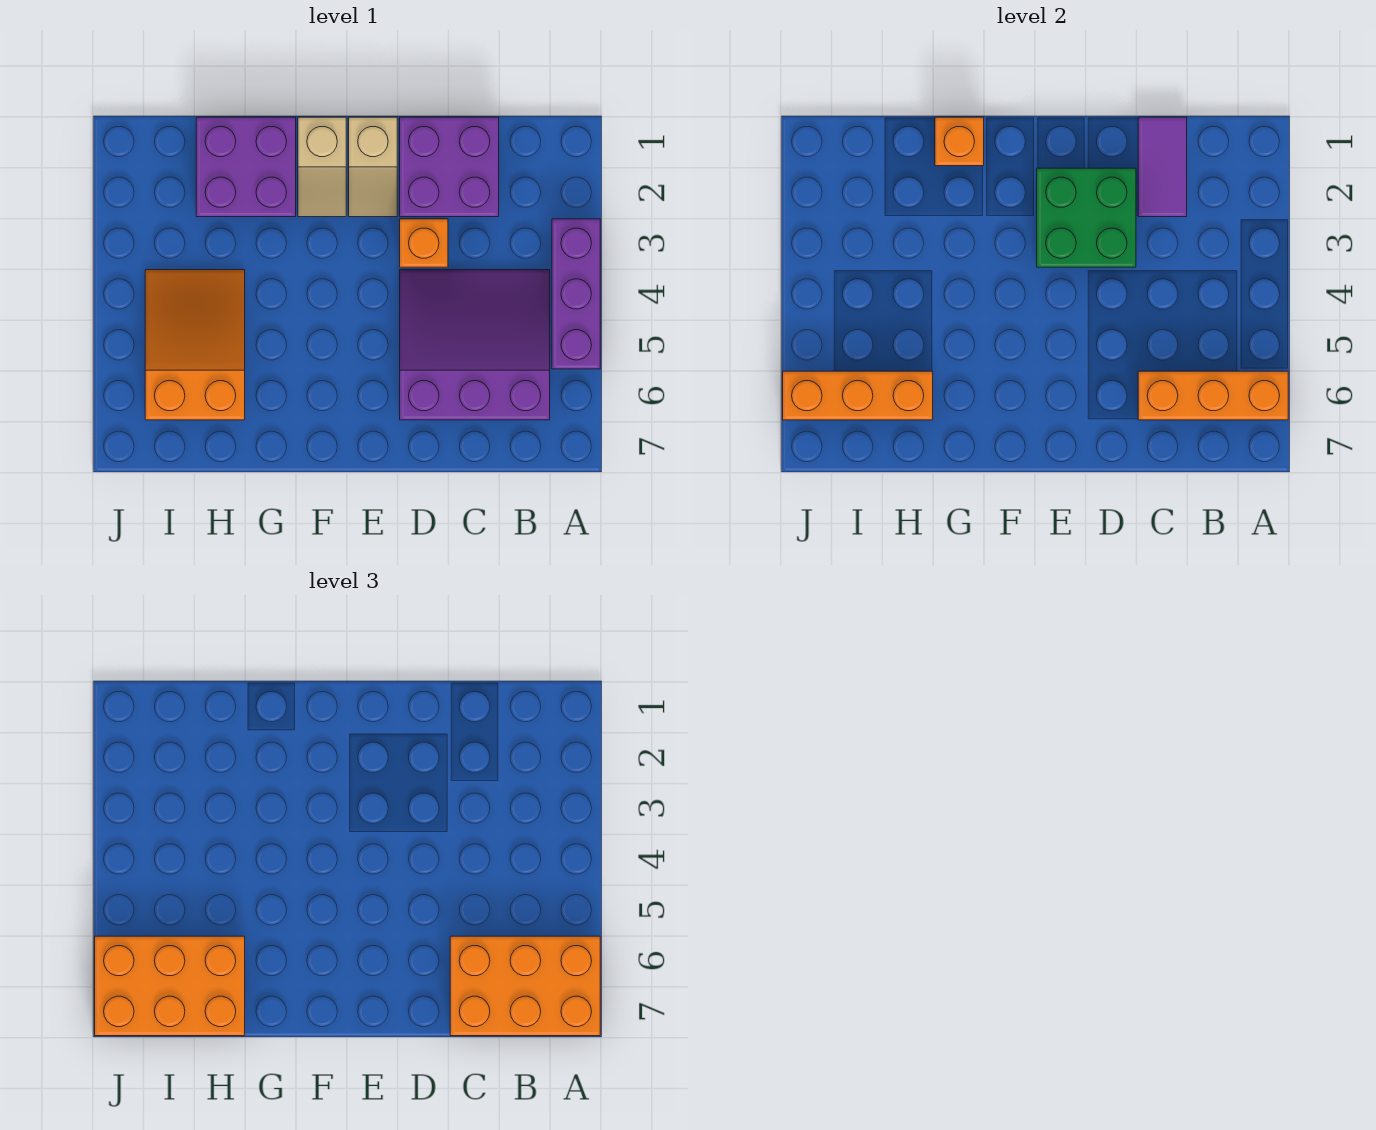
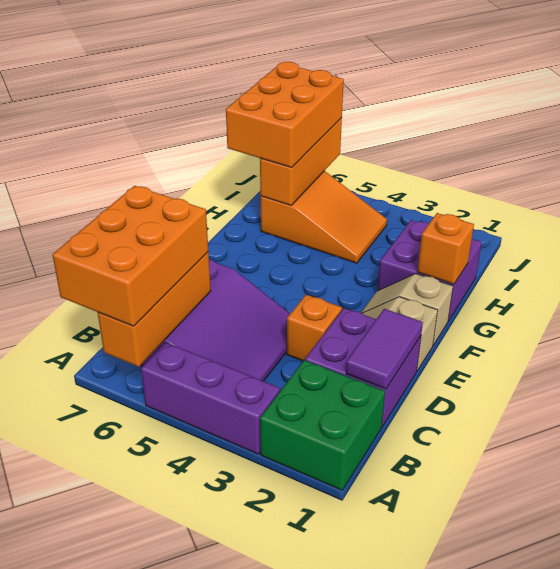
purple 1x2 tile [1138,117,1187,217] -> purple 1x2 tile turned to [346,309,423,389]
green 2x2 brick [1037,168,1136,267] -> green 2x2 brick moved to [260,360,385,490]

